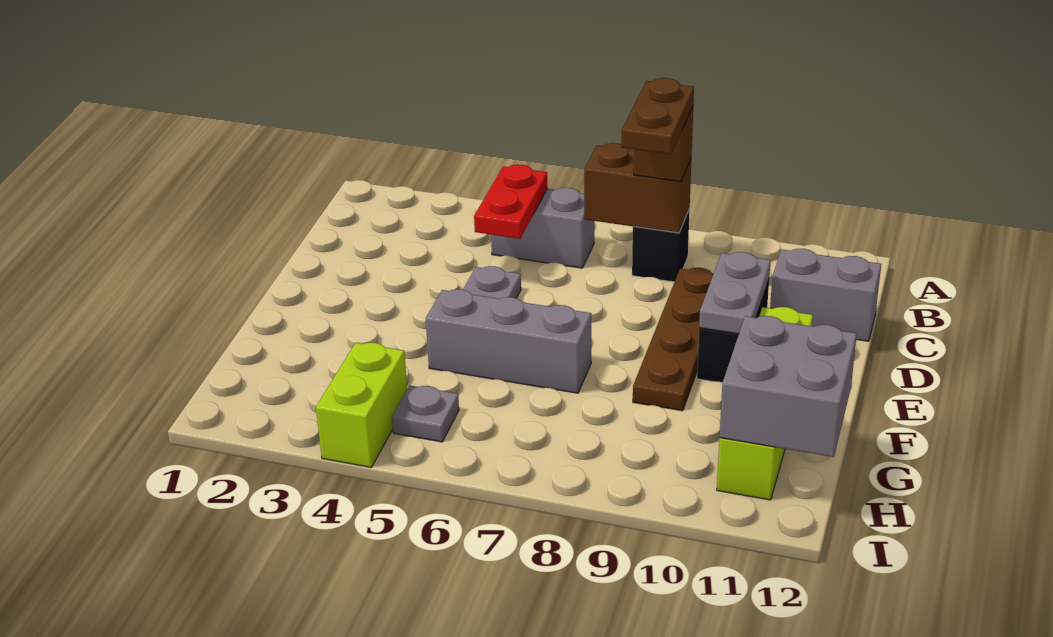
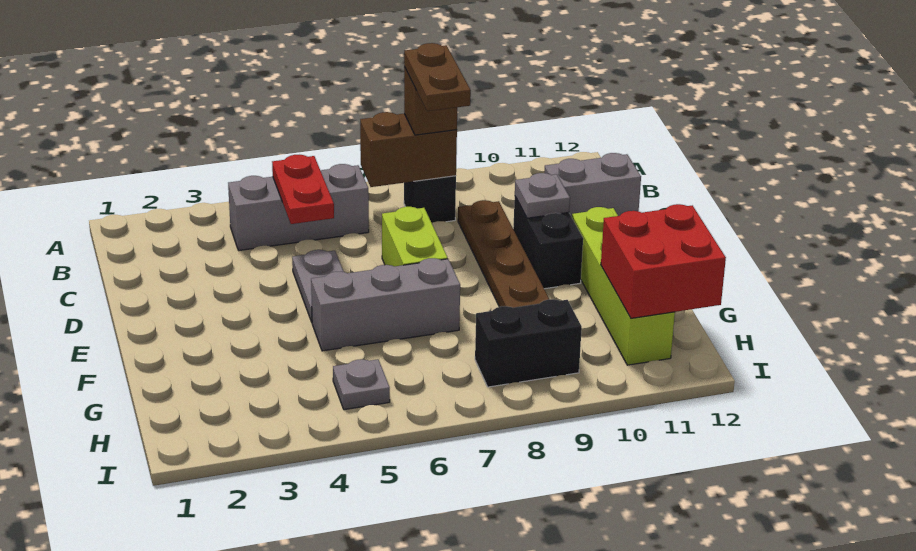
grey 1x2 brick [491,188,594,268] -> grey 1x3 brick [228,164,369,251]
grey 1x2 plate [699,252,771,334] -> grey 1x1 plate [515,173,570,218]
grey 2x2 brick [720,316,857,457] -> red 2x2 brick [601,204,726,318]
lime 1x2 brick [316,343,407,467] -> lime 1x2 brick moved to [382,207,448,267]
none -> black 1x2 brick [475,299,582,387]

